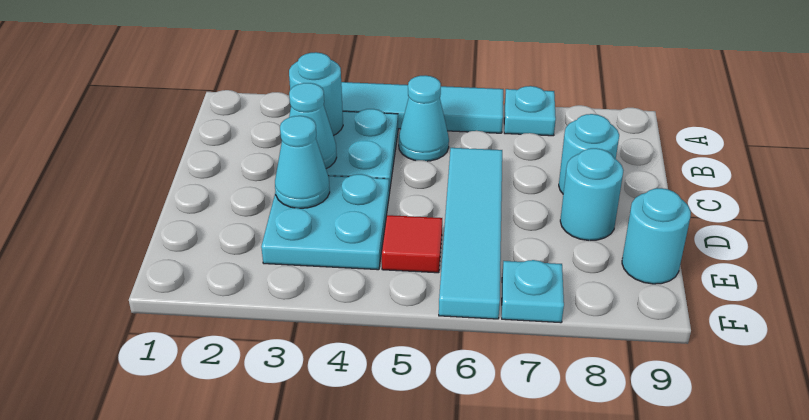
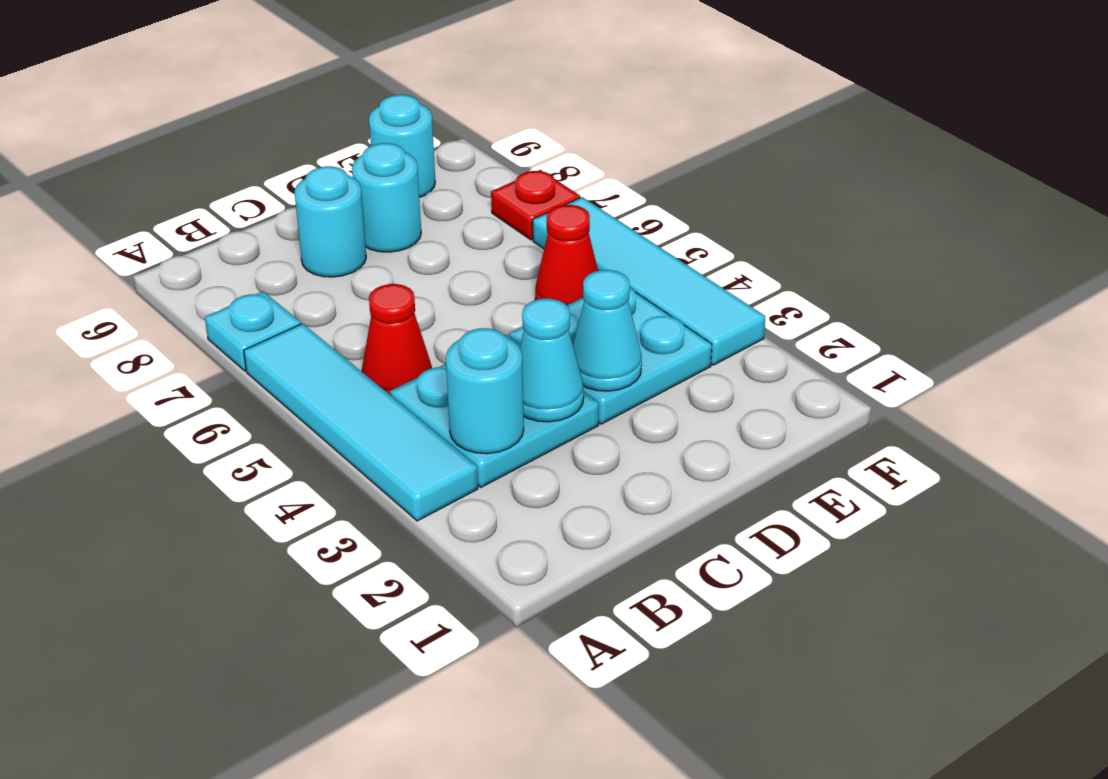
cyan 1x1 cone [399,75,449,161] -> red 1x1 cone [362,284,432,394]
cyan 1x4 tile [439,148,502,319] -> cyan 1x4 tile turned to [533,197,765,365]
red 1x1 tile [382,215,442,273] -> red 1x1 cone [535,205,598,305]
cyan 1x1 plate [502,260,564,323] -> red 1x1 plate [491,170,580,240]

